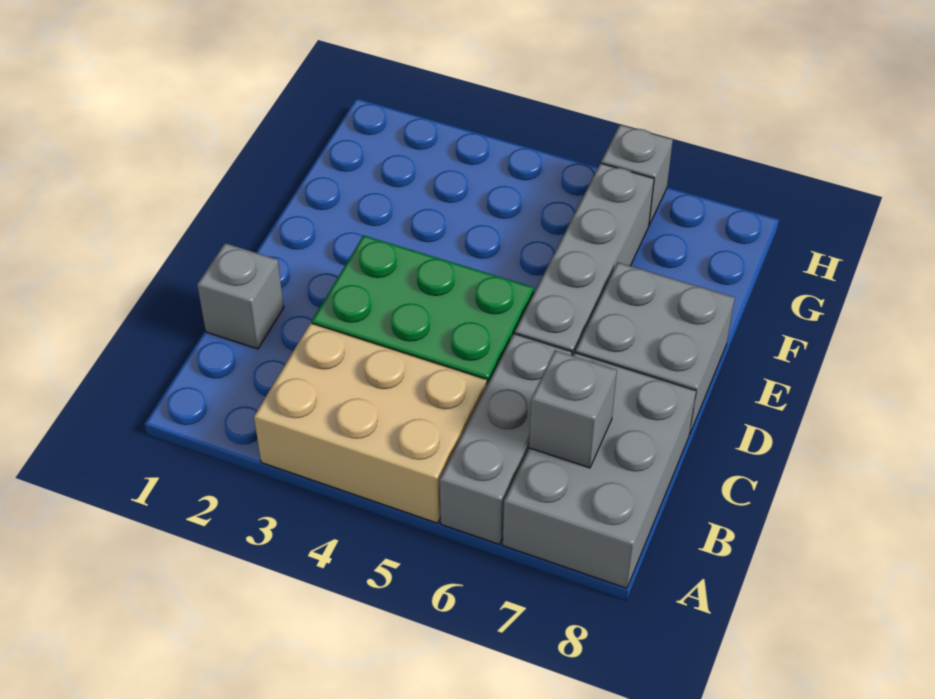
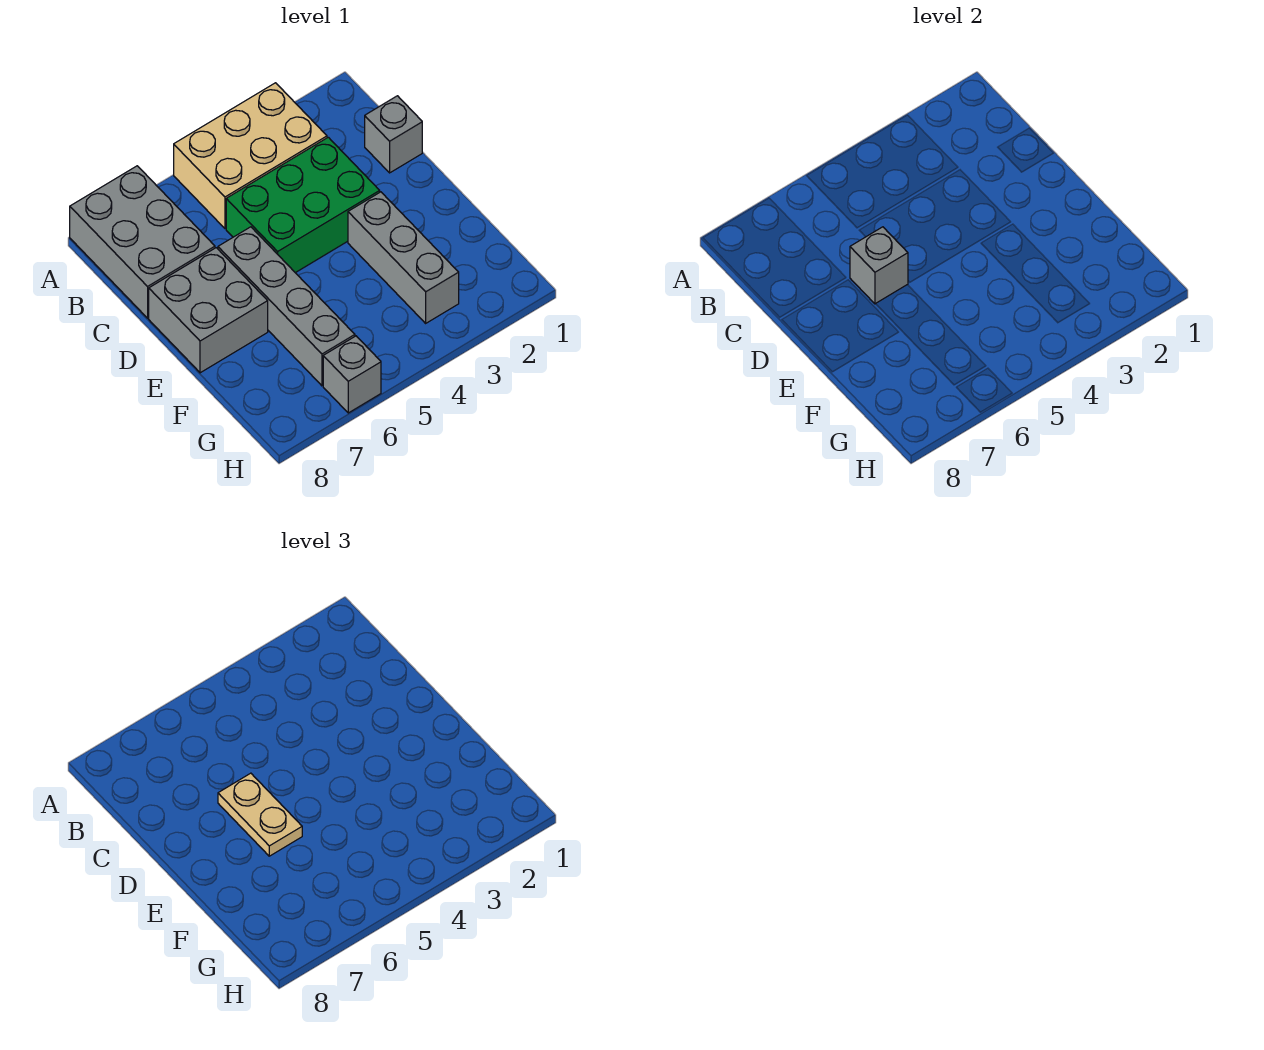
grey 1x3 brick [440,334,572,545] -> grey 1x3 brick moved to [348,192,459,323]
grey 1x1 brick [529,351,617,468] -> grey 1x1 brick moved to [850,227,908,304]
none -> tan 1x2 plate [218,773,302,856]

